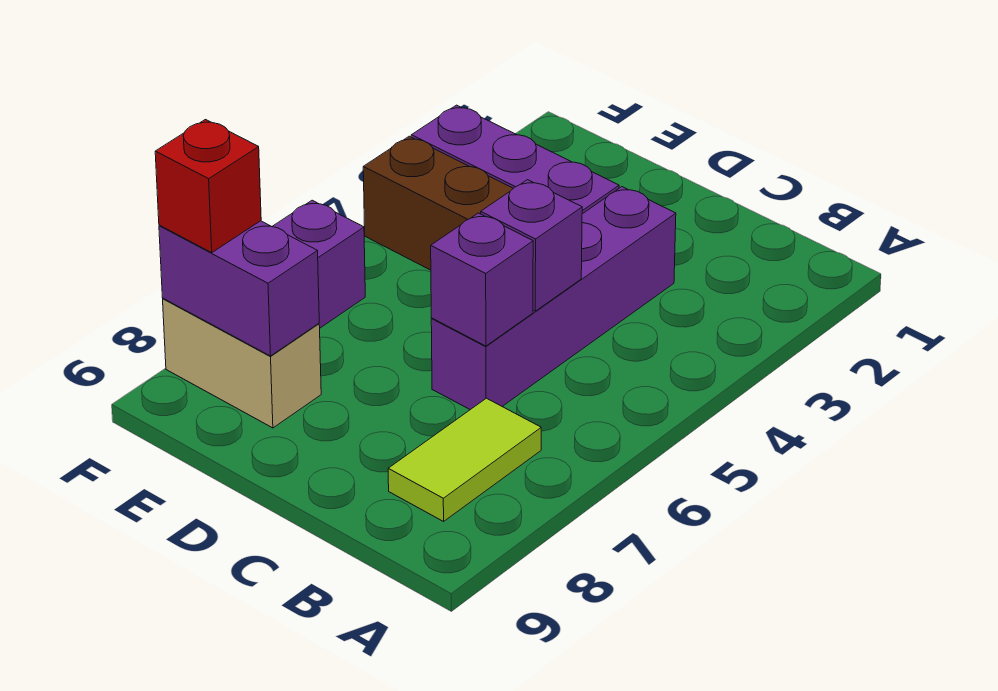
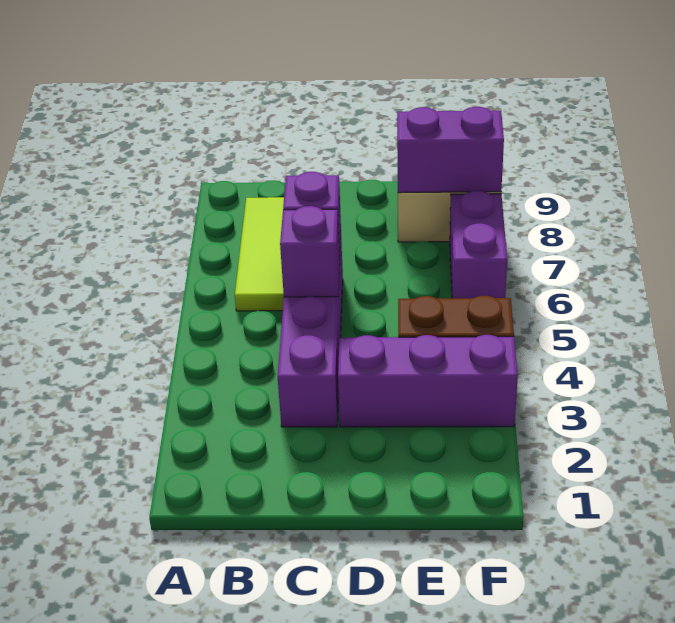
lime 1x2 tile [388,398,541,521] -> lime 1x3 tile [235,197,284,311]
red 1x1 brick [155,120,261,253] -> none

